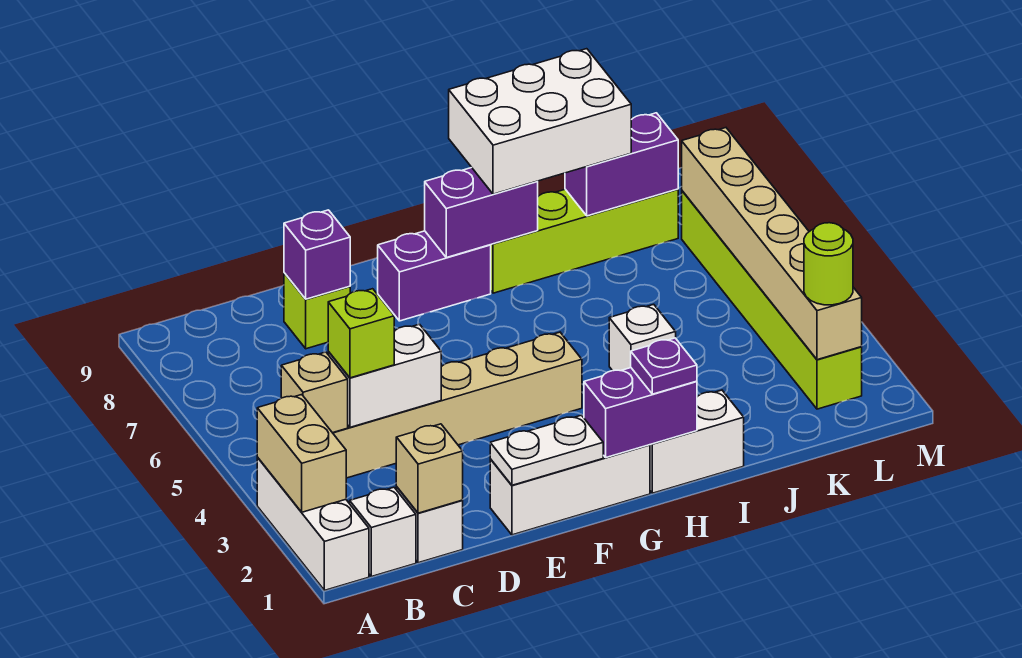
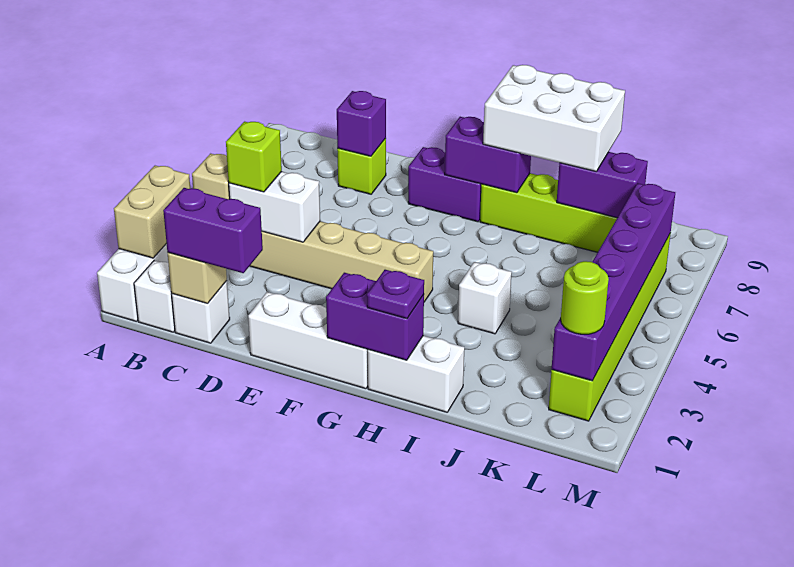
none -> purple 1x2 brick [163,188,263,273]
white 1x2 plate [490,415,603,485] -> none
tan 1x6 brick [682,128,862,360] -> purple 1x6 brick [552,183,675,381]

